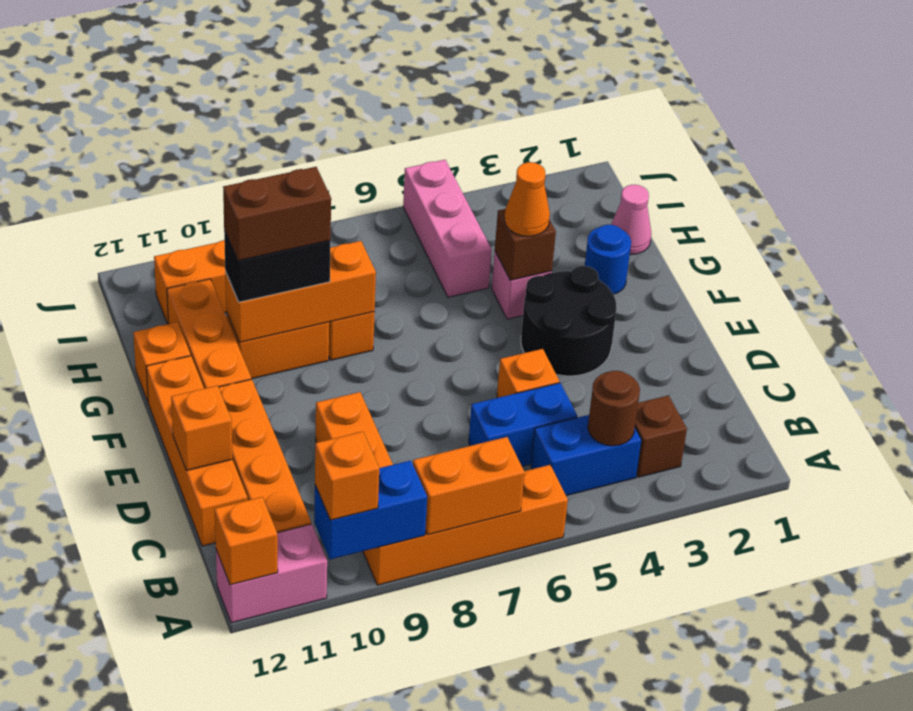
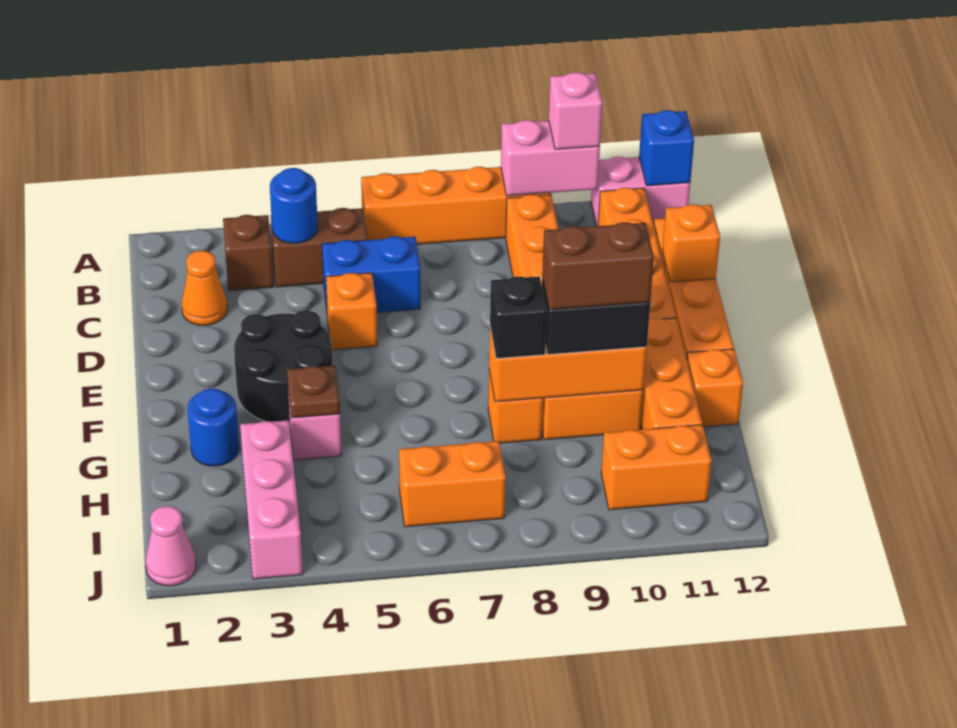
orange 1x2 brick [413,437,525,535] -> orange 1x2 brick moved to [399,441,506,527]
blue 1x2 brick [314,461,427,559] -> pink 1x2 brick [501,120,600,196]
orange 1x1 brick [315,432,379,520] -> pink 1x1 brick [549,72,602,149]
orange 1x1 brick [215,497,278,585] -> blue 1x1 brick [639,110,694,186]
blue 1x2 brick [531,415,642,495] -> brown 1x2 brick [271,208,367,287]
brown 1x1 round brick [588,371,640,446] -> blue 1x1 round brick [270,168,318,243]
brown 1x1 brick [495,209,556,280] -> brown 1x1 plate [287,366,340,418]
orange 1x1 cone [504,162,550,236] -> orange 1x1 cone moved to [181,251,228,325]
none -> black 1x1 brick [490,276,547,358]
pink 1x1 cone [611,185,651,254] -> pink 1x1 cone moved to [145,506,196,586]
pink 1x3 brick [403,160,492,297] -> pink 1x3 brick moved to [240,420,303,579]

